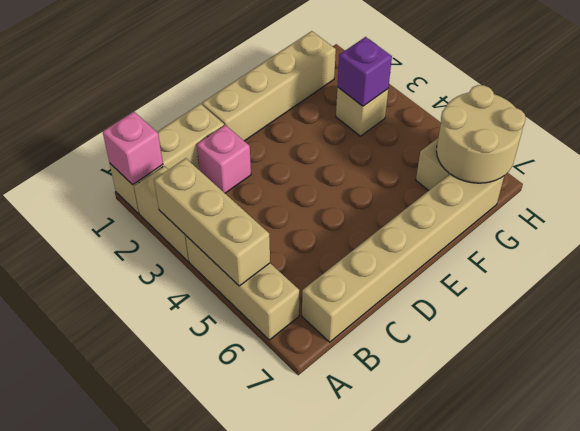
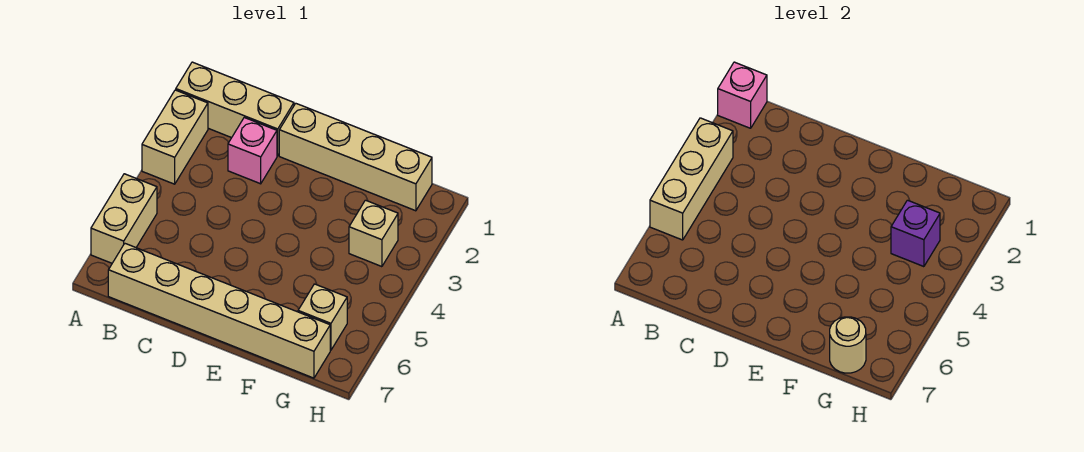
tan 1x3 brick [186,236,299,340] -> tan 1x2 brick [91,174,157,263]
tan 2x2 round brick [437,85,525,183] -> tan 1x1 round brick [830,317,866,373]

